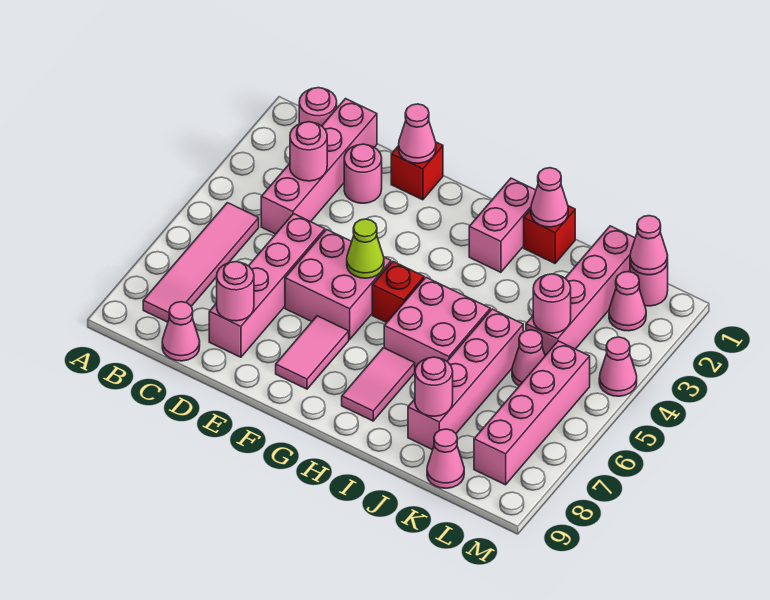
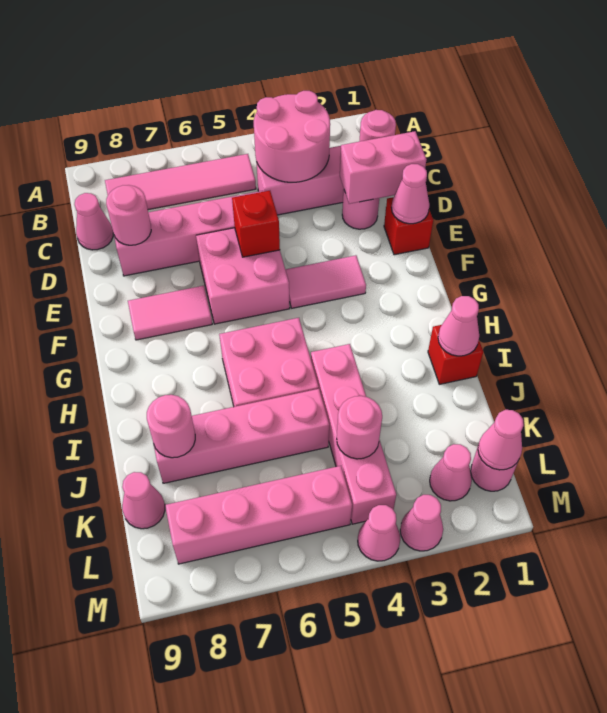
pink 1x1 round brick [290,122,327,181] -> pink 2x2 round brick [254,91,330,182]
lime 1x1 cone [347,219,384,278] -> none
red 1x1 brick [372,262,424,323] -> red 1x1 brick moved to [232,191,280,257]
pink 1x2 brick [469,178,536,272] -> pink 1x2 brick moved to [340,131,426,204]
pink 1x2 tile [342,348,415,421] -> pink 1x2 tile moved to [285,255,366,308]
pink 1x4 brick [526,226,635,356] -> pink 1x4 brick turned to [311,344,396,524]
pink 1x1 cone [512,330,545,386] -> pink 1x1 cone moved to [400,495,443,551]

